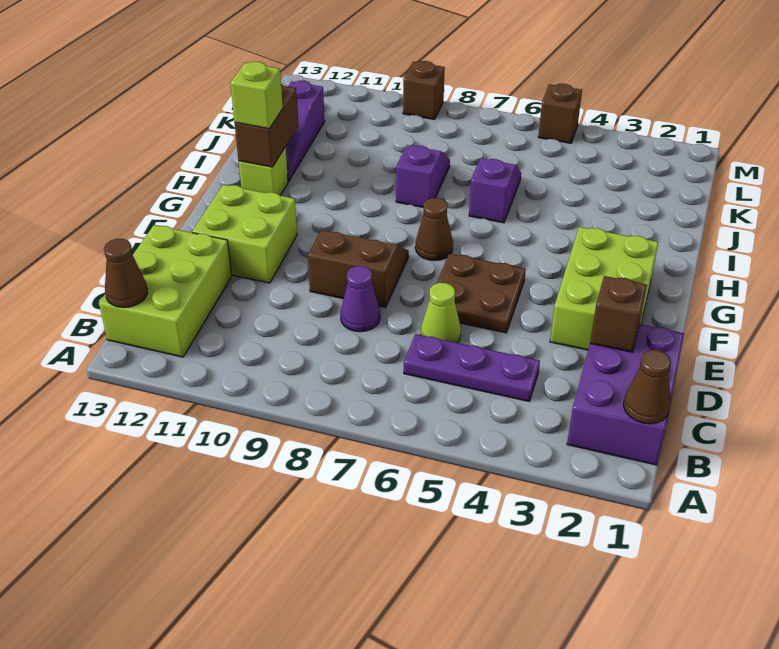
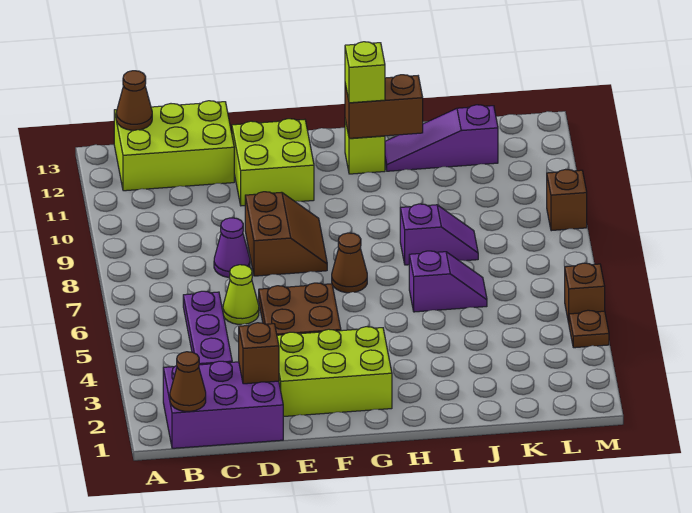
none -> brown 1x1 plate [569,310,609,348]

